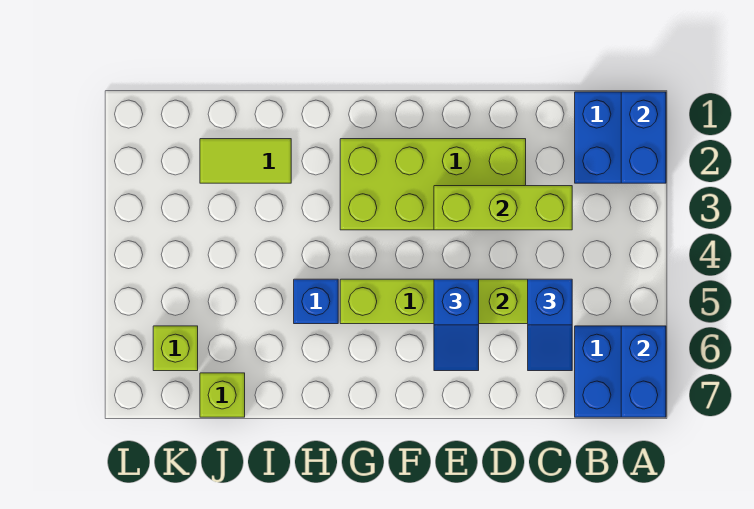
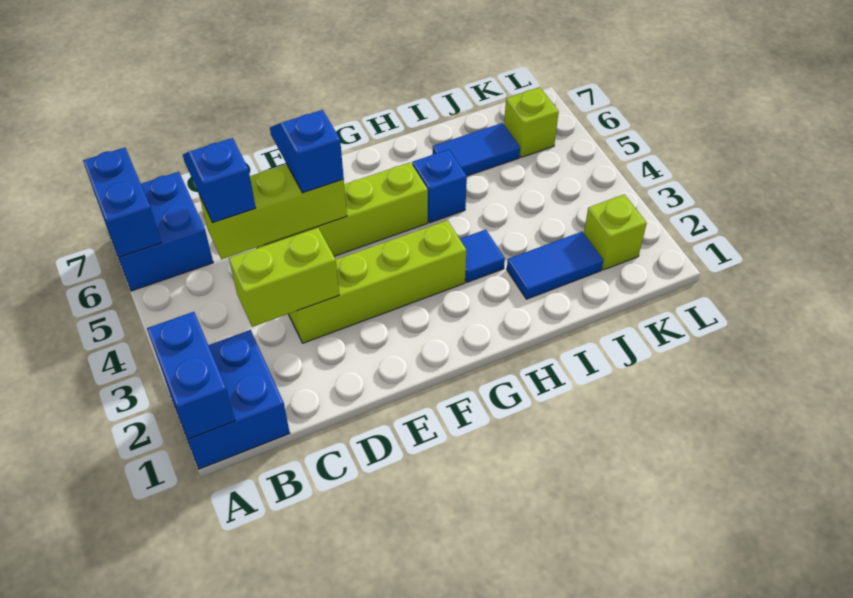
lime 1x3 brick [434,186,572,230] -> lime 1x2 brick [229,228,339,327]
lime 2x4 brick [340,139,526,230] -> lime 1x4 brick [289,220,466,343]
none -> blue 1x1 tile [460,230,505,282]
lime 1x2 tile [200,139,291,183] -> blue 1x2 tile [507,232,603,299]
none -> blue 1x2 tile [433,123,520,176]
lime 1x1 brick [200,373,245,417] -> lime 1x1 brick moved to [584,194,647,270]

